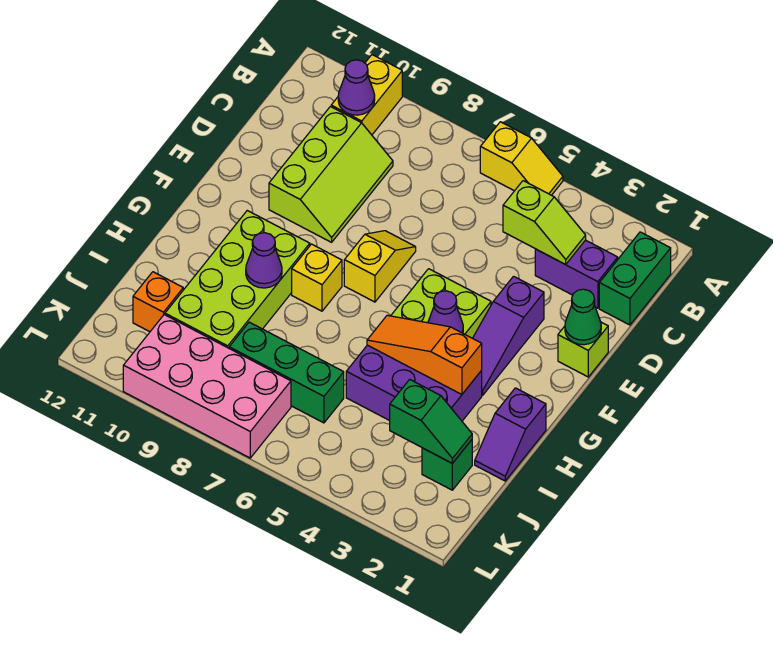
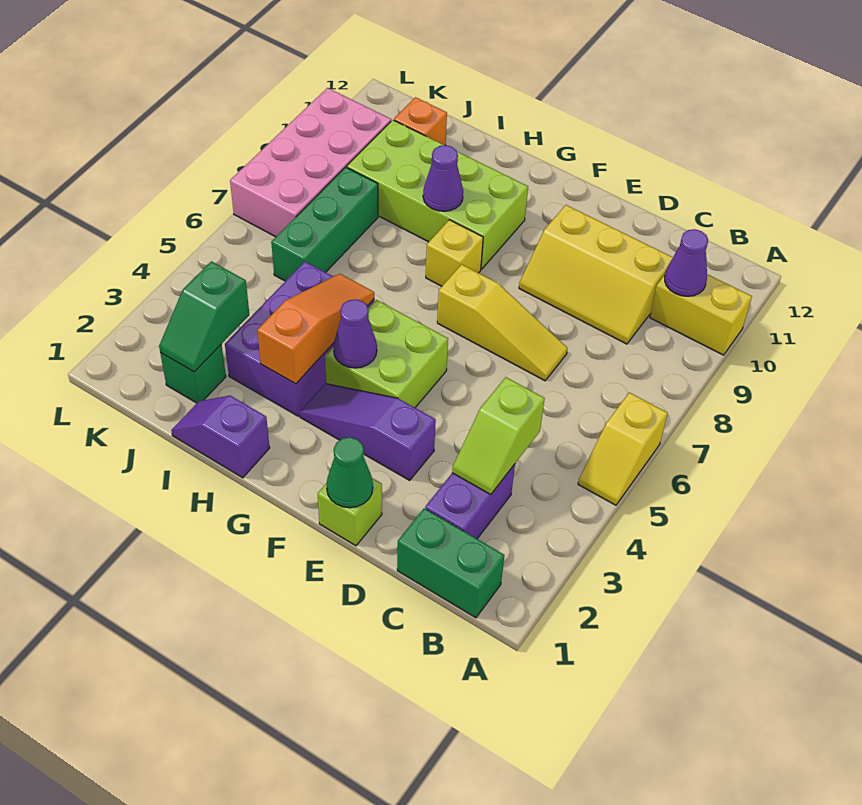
lime 2x3 slope [269,107,393,242] -> yellow 2x3 slope [519,205,673,344]
yellow 1x2 slope [344,231,416,302] -> yellow 1x3 slope [437,264,567,381]

